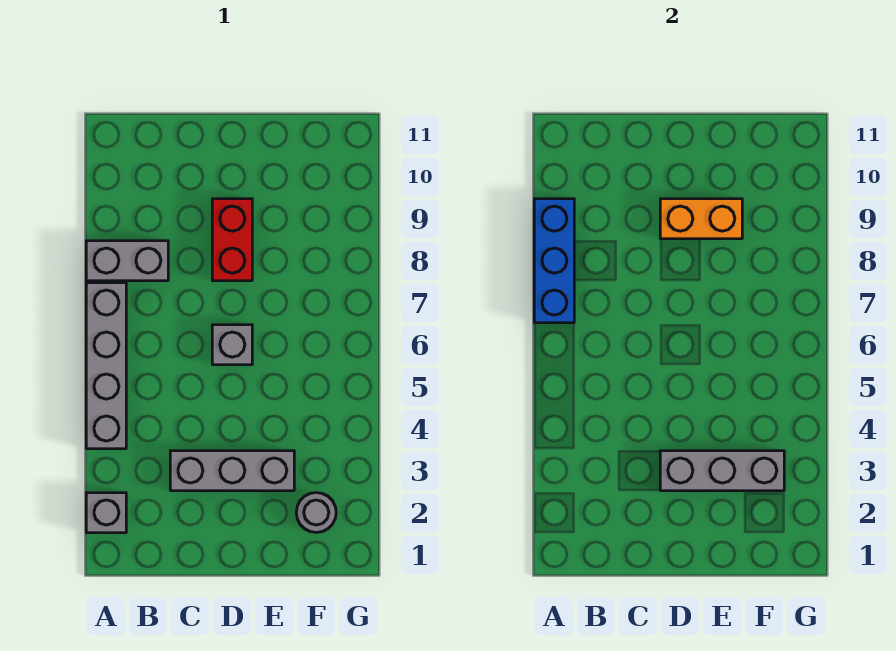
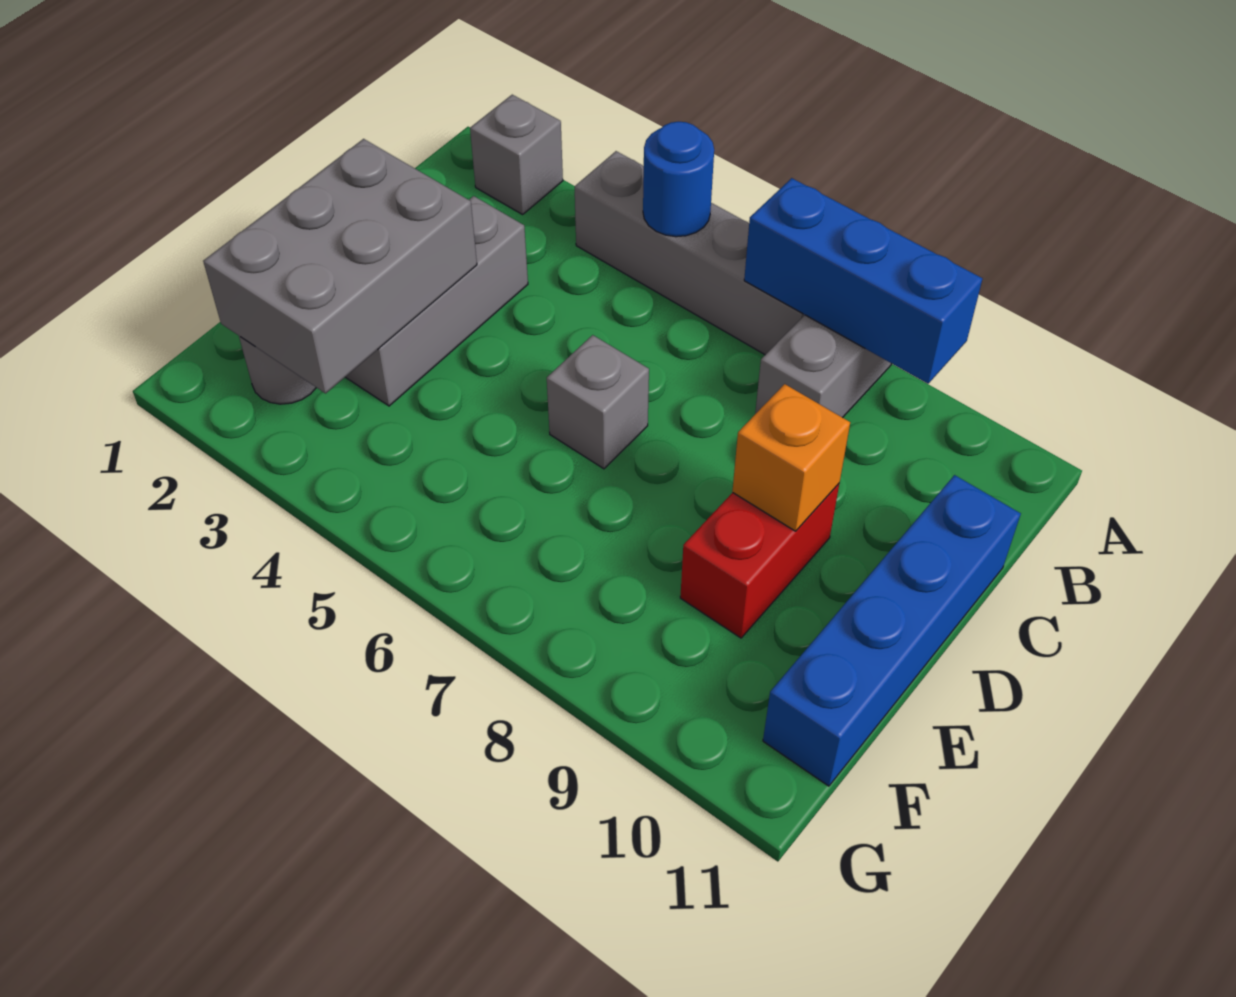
none -> blue 1x1 round brick [643,122,714,237]
none -> blue 1x4 brick [763,475,1021,786]
grey 1x3 brick [660,451,784,491] -> grey 2x3 brick [203,139,477,393]
red 1x2 brick [212,199,252,281] -> red 1x2 brick turned to [680,484,839,638]
orange 1x2 brick [660,199,742,239] -> orange 1x1 brick [732,384,850,531]

